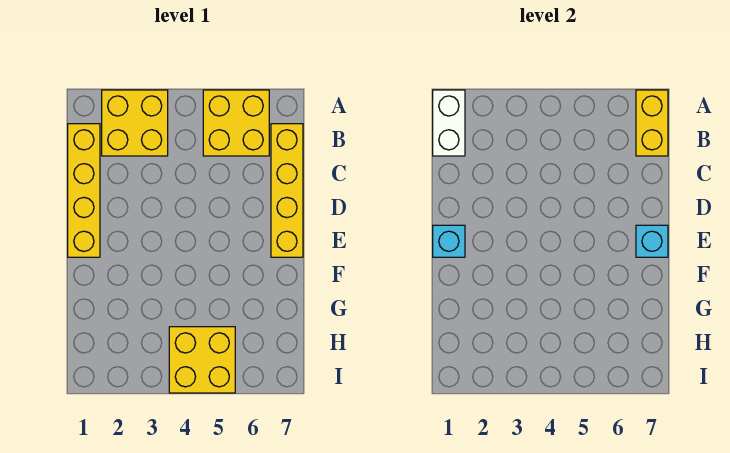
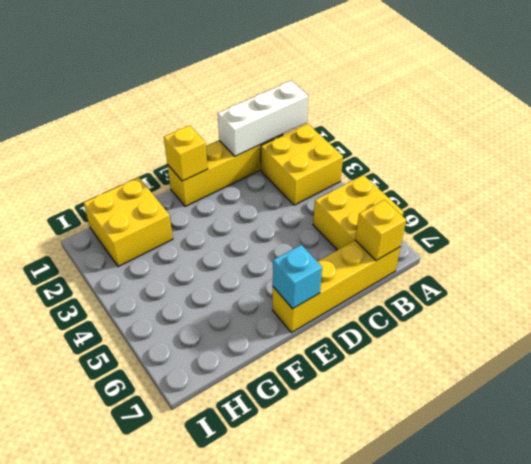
white 1x2 brick [433,90,465,156] -> white 1x3 brick [218,81,308,156]
yellow 1x2 brick [636,90,668,156] -> yellow 1x1 brick [355,200,406,261]
cyan 1x1 brick [433,225,465,257] -> yellow 1x1 brick [164,125,208,181]
yellow 2x2 brick [169,327,235,393] -> yellow 2x2 brick moved to [84,177,173,267]

